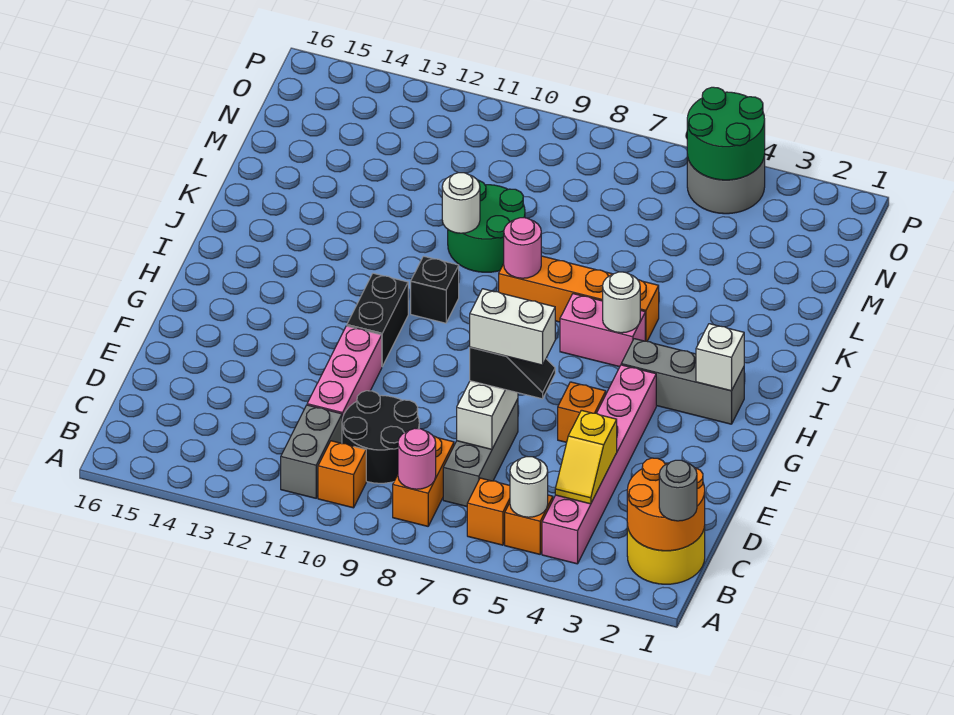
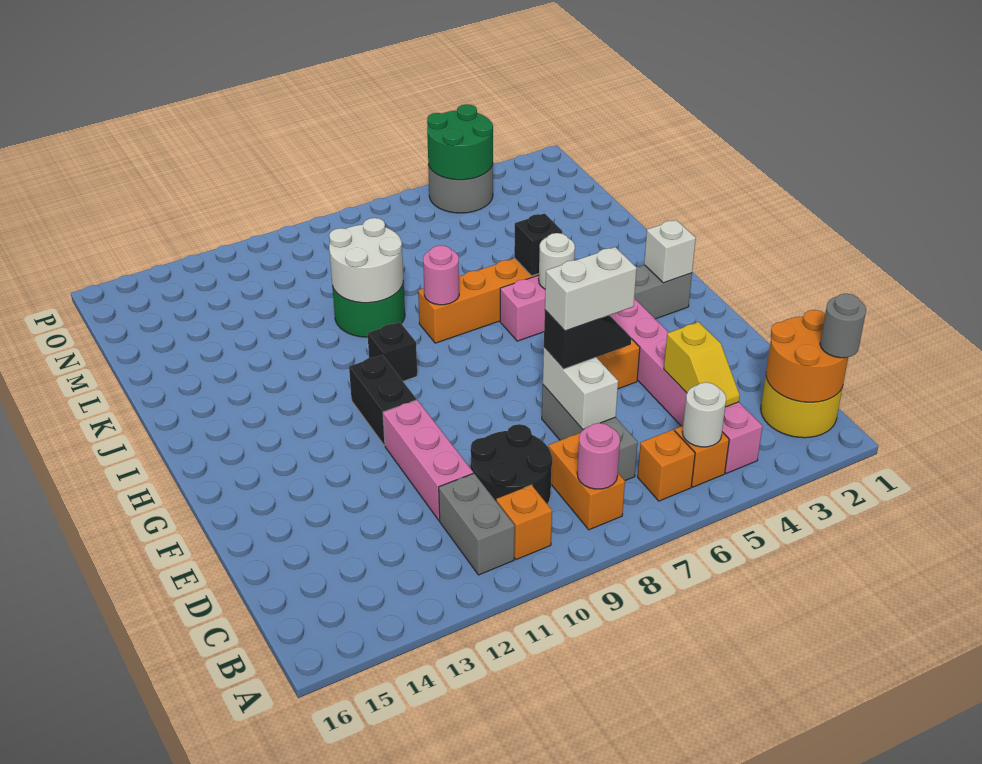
none -> black 1x1 brick [514,213,562,276]
white 1x1 round brick [442,173,480,233] -> white 2x2 round brick [329,218,404,303]

